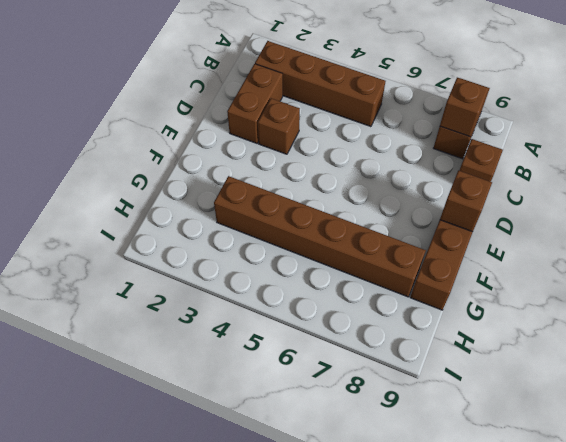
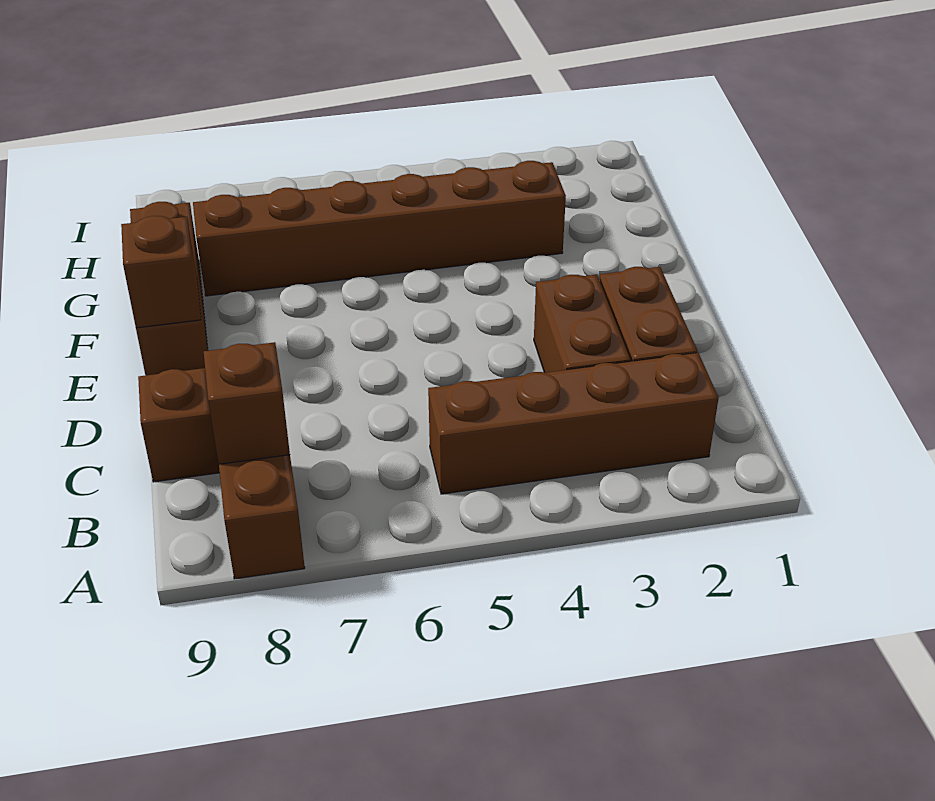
brown 1x1 brick [258,98,300,154] -> brown 1x2 brick [534,275,630,373]

